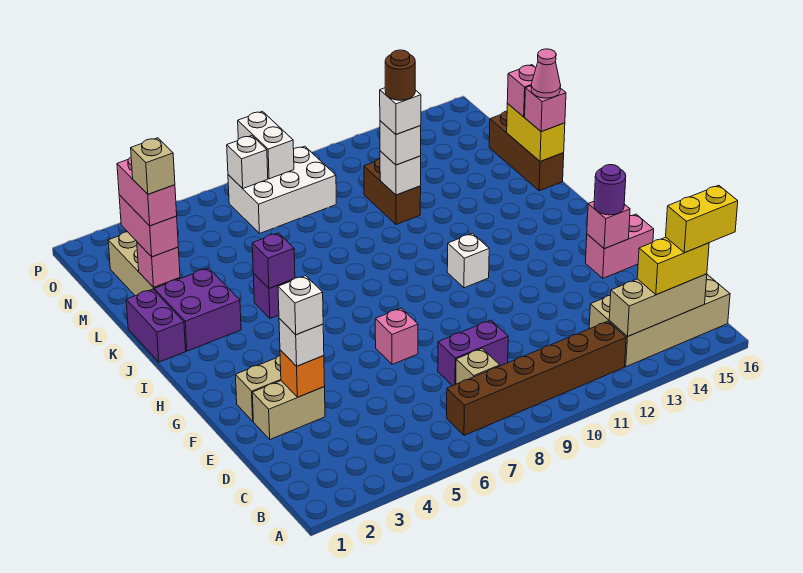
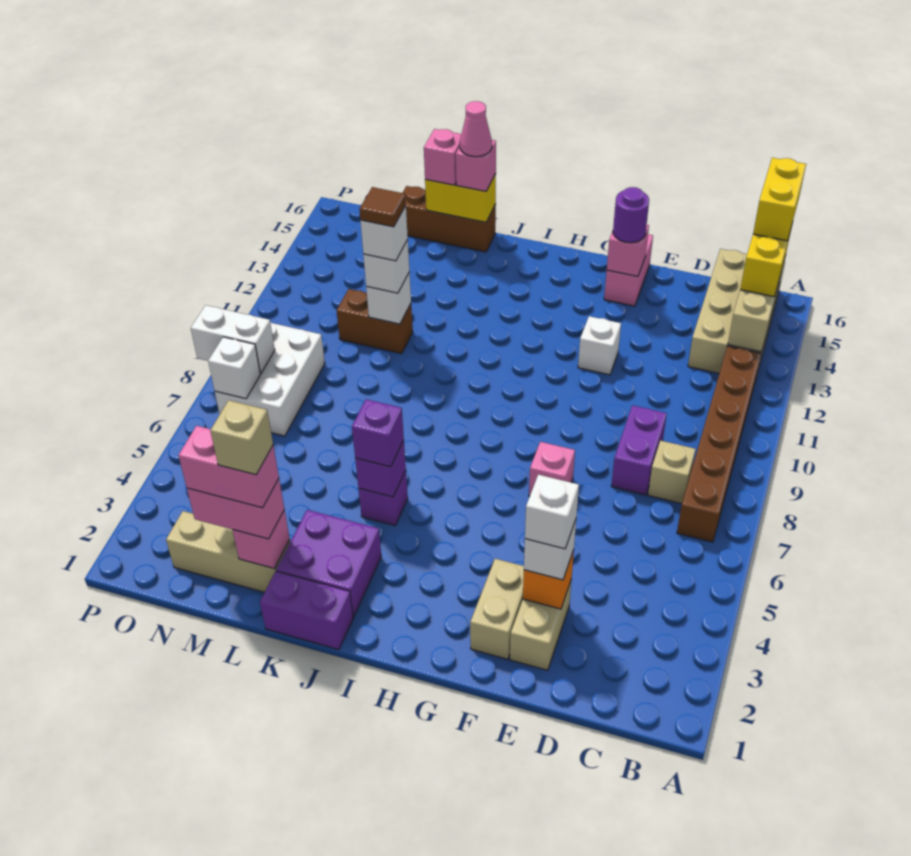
white 1x1 brick [447,233,489,288] -> white 1x1 brick moved to [578,316,621,375]
none -> purple 1x1 brick [352,399,404,467]
brown 1x1 round brick [385,50,415,100] -> brown 1x1 tile [359,187,406,227]

